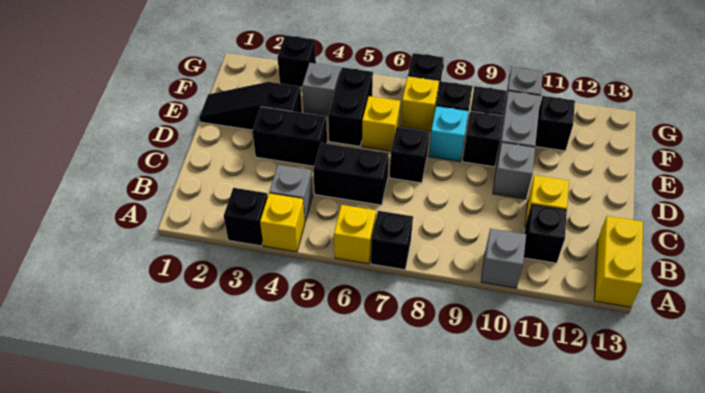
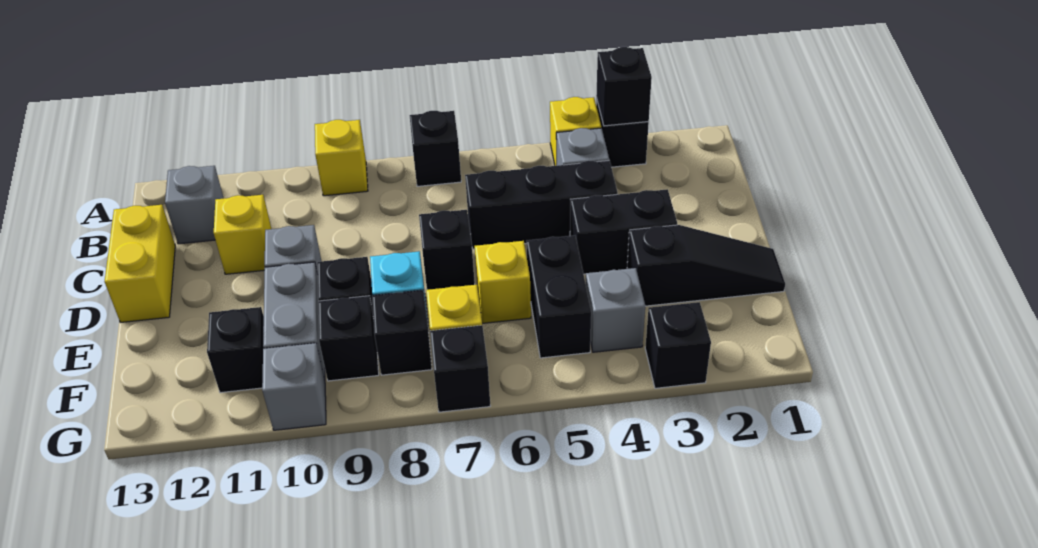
yellow 1x1 brick [334,205,376,264] -> yellow 1x1 brick moved to [315,120,368,196]
grey 1x1 brick [481,229,526,288] -> grey 1x1 brick moved to [165,166,224,244]
yellow 1x2 brick [594,216,643,307] -> yellow 1x2 brick moved to [105,205,175,322]
black 1x1 brick [524,204,567,263] -> black 1x1 brick moved to [596,47,652,126]
black 1x2 brick [313,143,389,205] -> black 1x3 brick [465,160,618,249]

